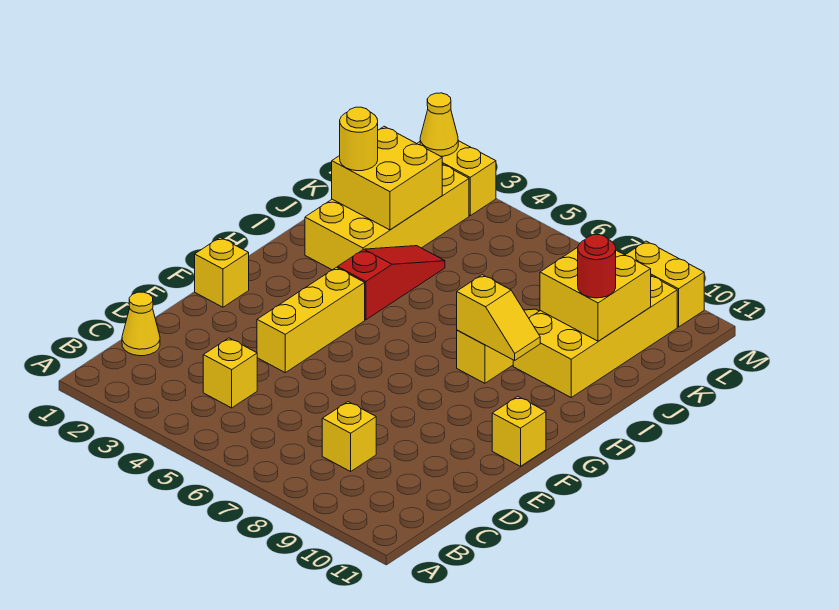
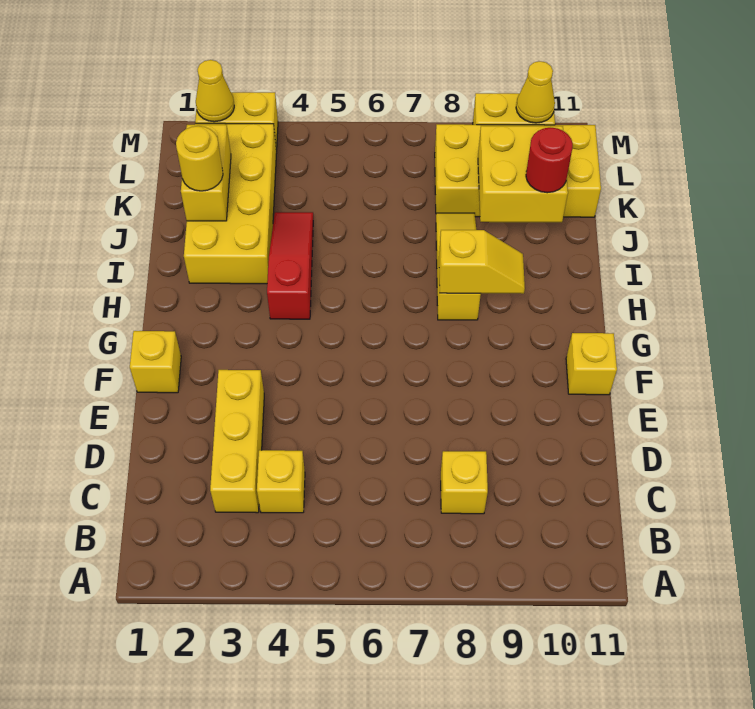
yellow 1x1 cone [122,292,160,356] -> yellow 1x1 cone moved to [516,61,555,123]
yellow 1x3 brick [257,267,365,373] -> yellow 1x3 brick moved to [210,370,264,513]
yellow 2x4 brick [513,276,677,397] -> yellow 2x4 brick turned to [435,124,601,217]
yellow 2x2 brick [332,126,442,230] -> yellow 1x2 brick [181,125,231,221]

